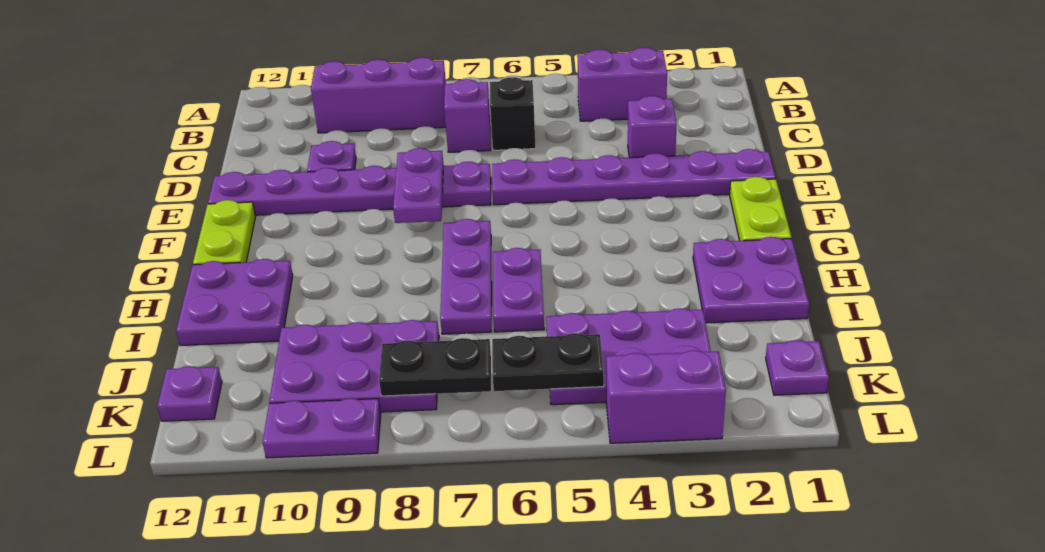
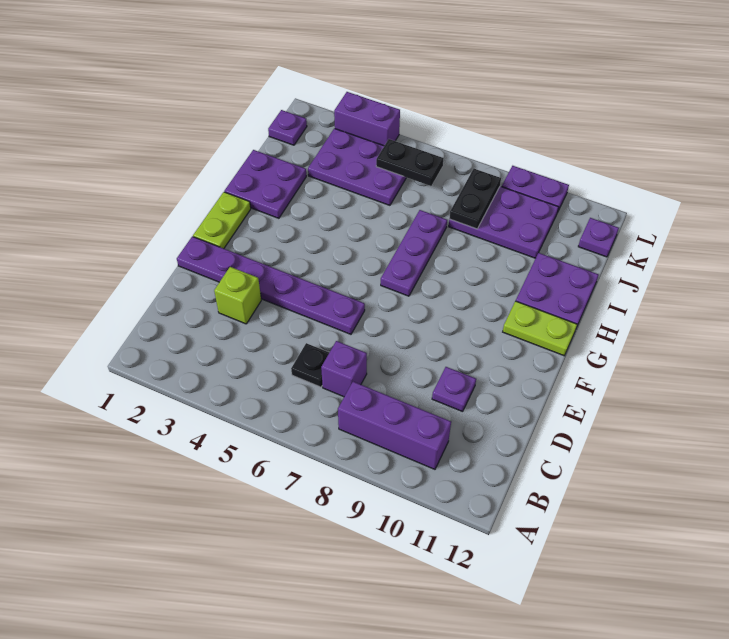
purple 1x2 brick [577,48,667,121] -> none
black 1x1 brick [490,77,536,150] -> black 1x1 plate [291,343,329,387]
purple 1x1 brick [628,96,677,158] -> lime 1x1 brick [214,267,261,324]
purple 1x6 plate [208,162,491,215] -> none
purple 1x2 plate [393,148,444,223] -> none
lime 1x2 plate [193,200,256,265] -> lime 1x2 plate turned to [503,301,577,356]
purple 1x2 plate [493,248,544,332] -> none
black 1x2 plate [379,338,491,396] -> black 1x2 plate turned to [449,169,501,229]

